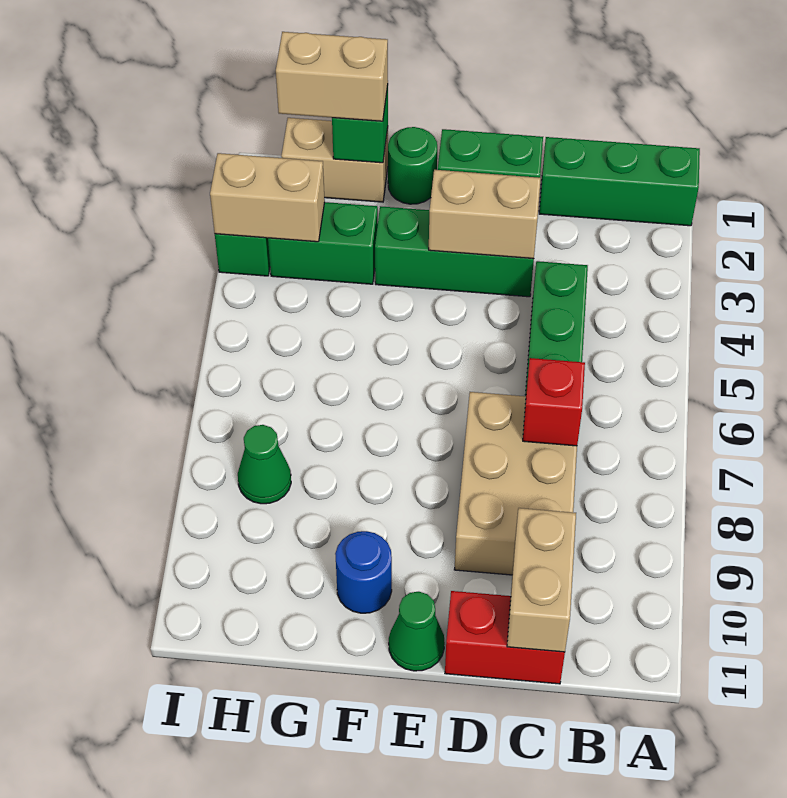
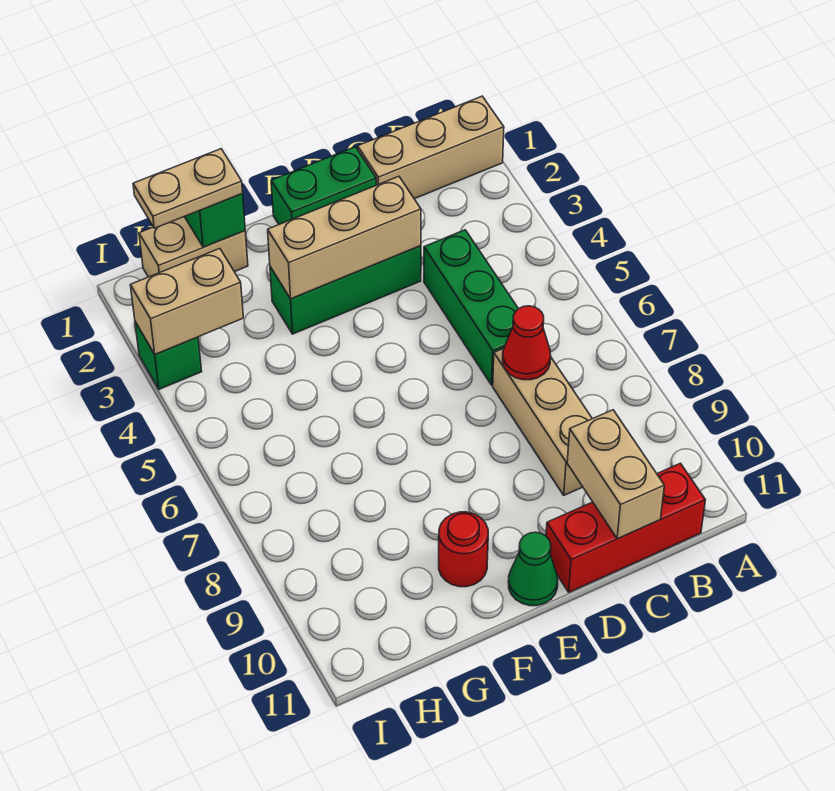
green 1x3 brick [539,137,700,226] -> tan 1x3 brick [358,96,504,199]
tan 2x3 brick [454,392,577,575] -> tan 1x3 brick [493,348,592,495]
red 1x1 brick [523,358,585,446] -> red 1x1 cone [503,306,551,380]
red 1x2 brick [445,591,565,684] -> red 1x3 brick [546,463,705,592]
tan 1x2 brick [429,170,541,259] -> tan 1x3 brick [268,176,421,299]
green 1x1 round brick [388,127,437,204] -> none
blue 1x1 round brick [335,531,392,613] -> red 1x1 round brick [439,512,488,587]
tan 1x2 brick [276,32,388,121] -> tan 1x2 plate [133,149,243,228]
green 1x2 brick [268,202,378,284] -> none
green 1x1 cone [238,425,291,504] -> none

